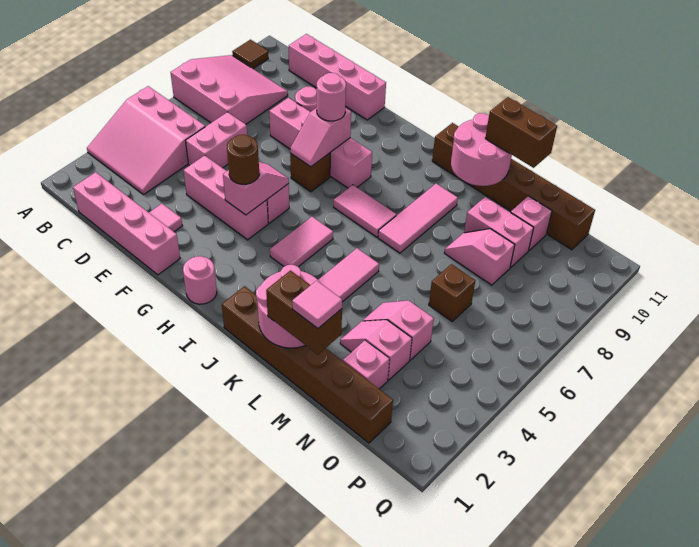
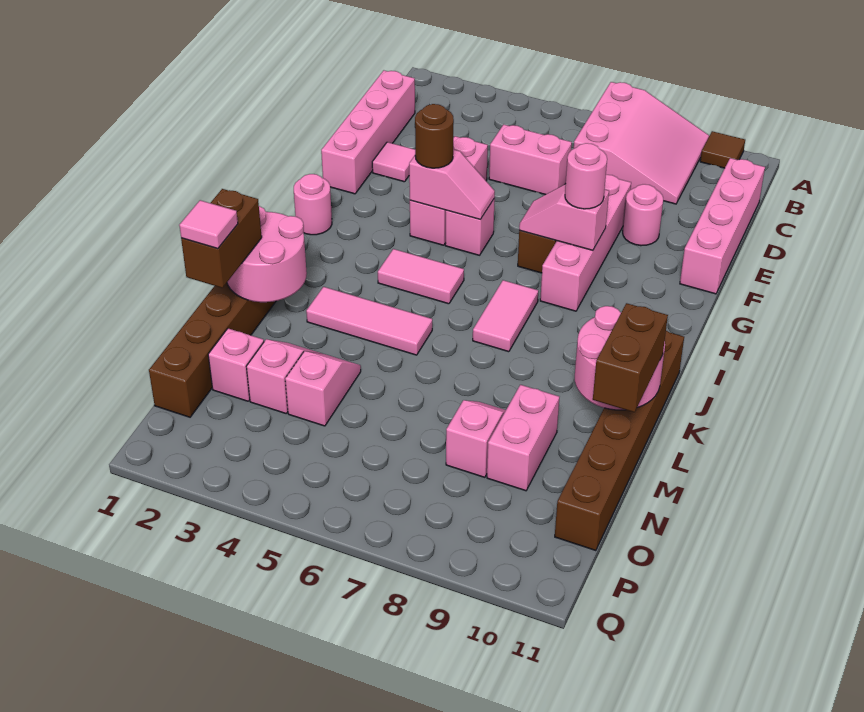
pink 3x3 slope [87,86,205,194] -> none
pink 1x3 tile [378,184,458,253] -> none
brown 1x1 brick [429,264,475,321] -> none
pink 1x1 brick [511,196,552,250] -> none

